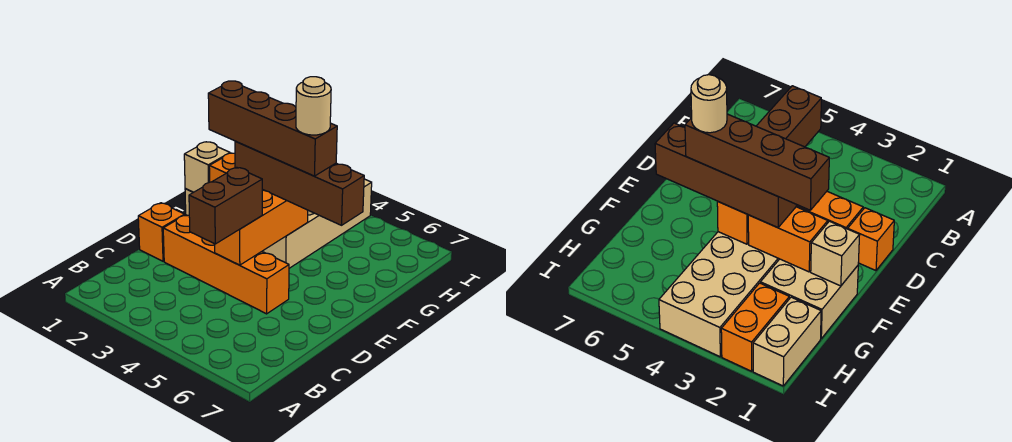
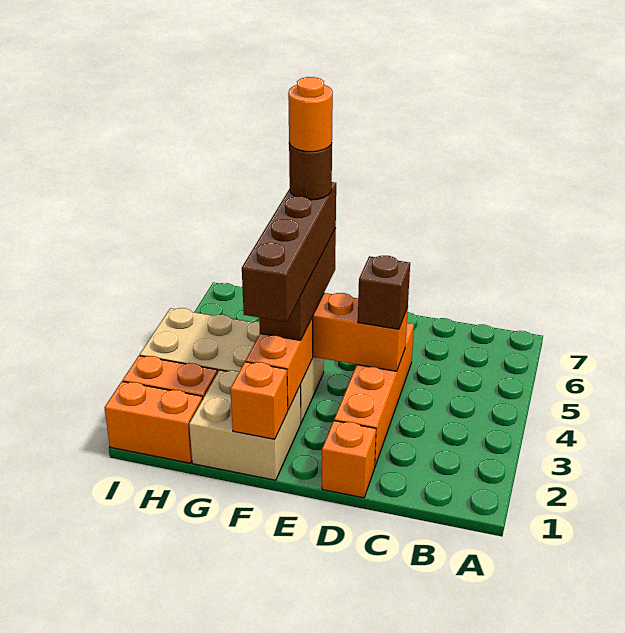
brown 1x2 brick [189,167,262,244] -> brown 1x1 brick [358,256,410,329]
tan 1x1 brick [184,142,230,192] -> orange 1x1 brick [230,362,288,439]
brown 1x4 brick [235,141,364,225] -> brown 1x3 brick [259,228,336,340]
tan 1x1 round brick [296,77,331,135] -> brown 1x1 round brick [289,144,332,200]
none -> orange 1x1 round brick [288,77,333,152]
tan 1x2 brick [753,297,821,386] -> orange 1x2 brick [104,381,203,463]

